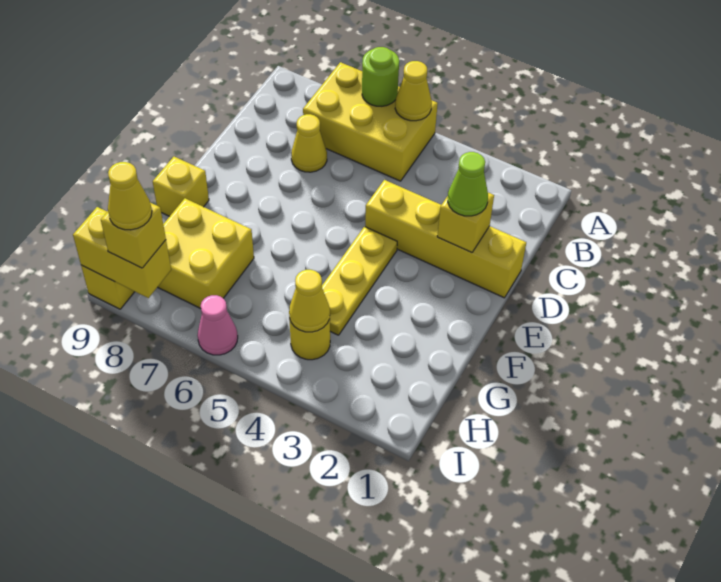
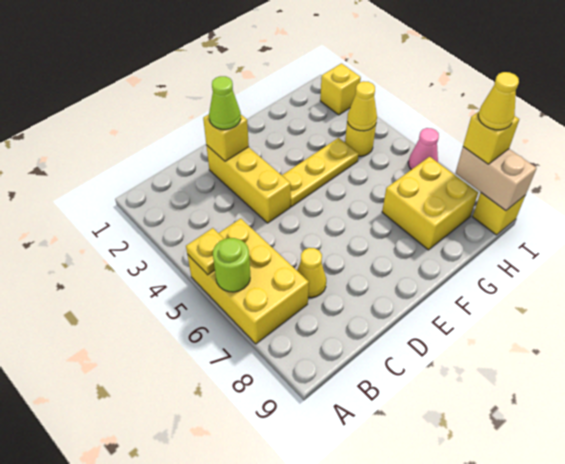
yellow 1x1 cone [395,61,432,121] -> yellow 1x1 plate [186,228,224,275]
yellow 1x4 brick [365,180,526,298] -> yellow 1x3 brick [206,145,291,223]
yellow 1x1 brick [153,157,209,216] -> yellow 1x1 brick moved to [320,64,361,115]
yellow 1x2 brick [73,207,171,298] -> tan 1x2 brick [455,147,536,211]

